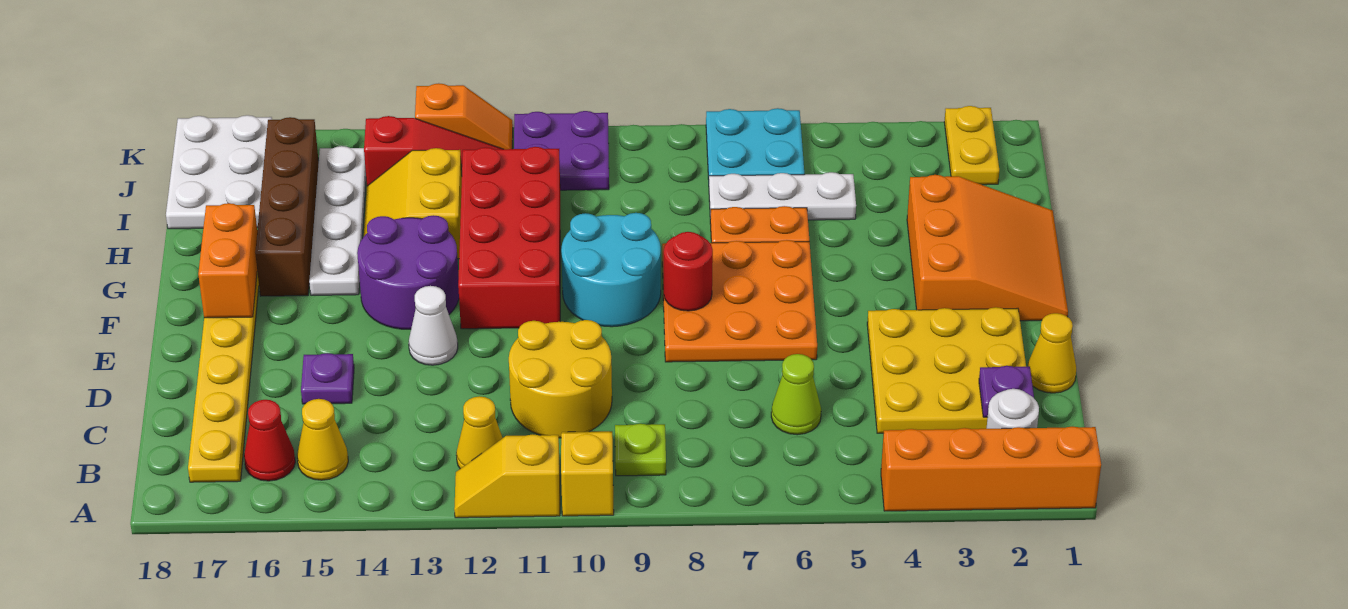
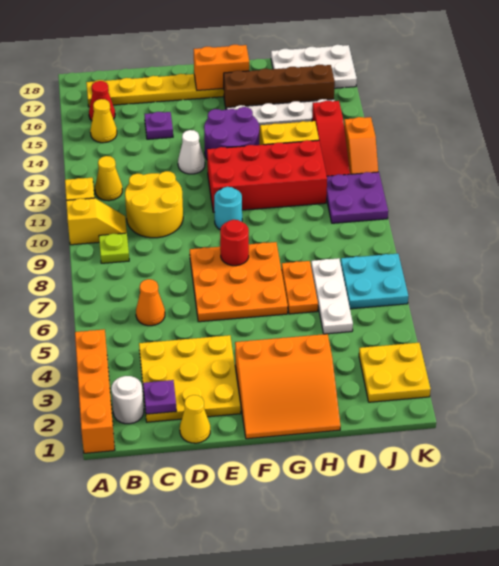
lime 1x1 cone [771,354,821,435] -> orange 1x1 cone [136,279,165,326]
cyan 2x2 round brick [561,213,661,327] -> cyan 1x1 round brick [214,187,242,229]
yellow 1x2 plate [944,106,999,185] -> yellow 2x2 plate [359,343,431,402]

